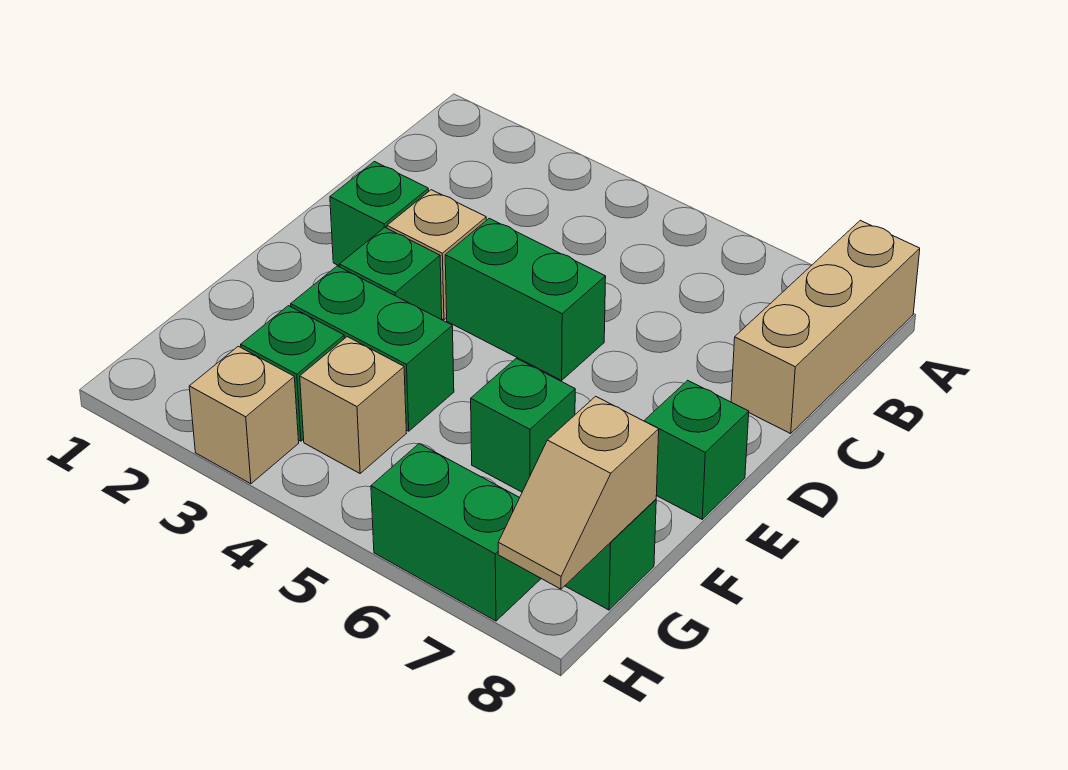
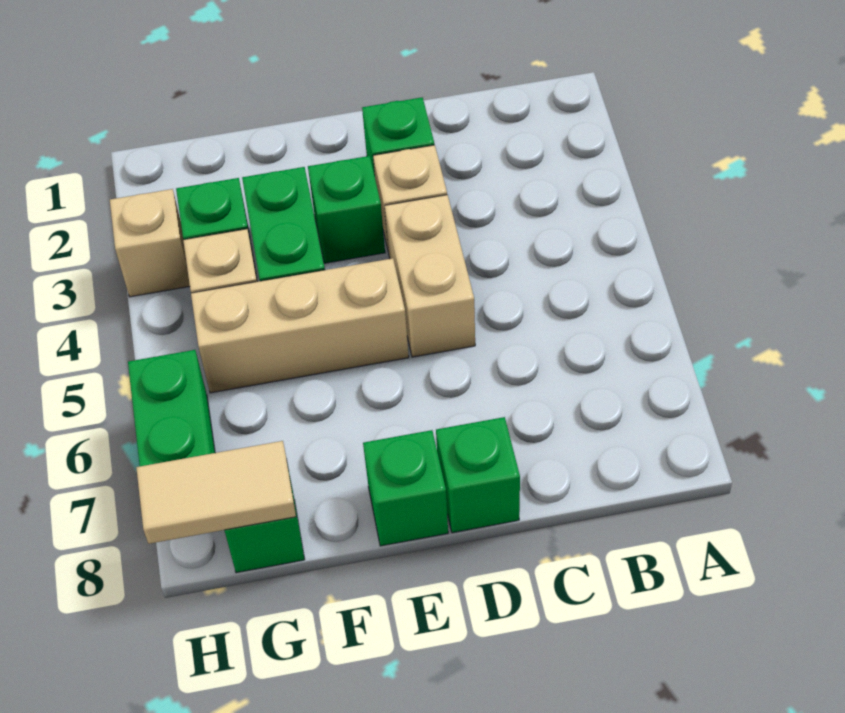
tan 1x3 brick [731,220,920,434] -> tan 1x3 brick moved to [191,258,409,393]
green 1x2 brick [445,218,606,380] -> tan 1x2 brick [385,195,475,357]
green 1x1 brick [471,358,575,492] -> green 1x1 brick moved to [436,417,520,533]
tan 1x2 slope [498,396,659,589] -> tan 1x2 tile [136,441,296,544]

